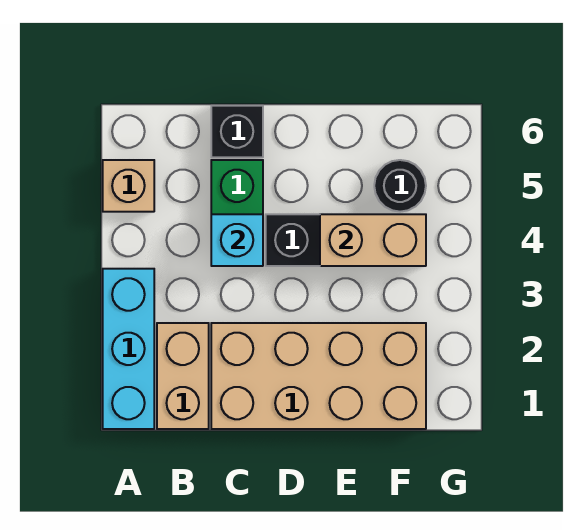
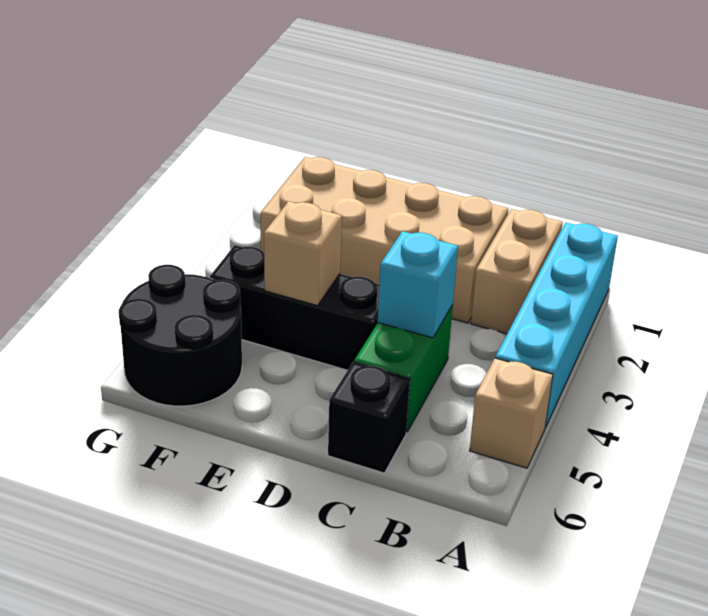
cyan 1x3 brick [103,269,154,429] -> cyan 1x4 brick [495,222,618,428]
tan 1x2 brick [320,214,426,266] -> tan 1x1 brick [264,201,342,306]
black 1x1 round brick [374,160,426,212] -> black 2x2 round brick [119,265,242,406]

